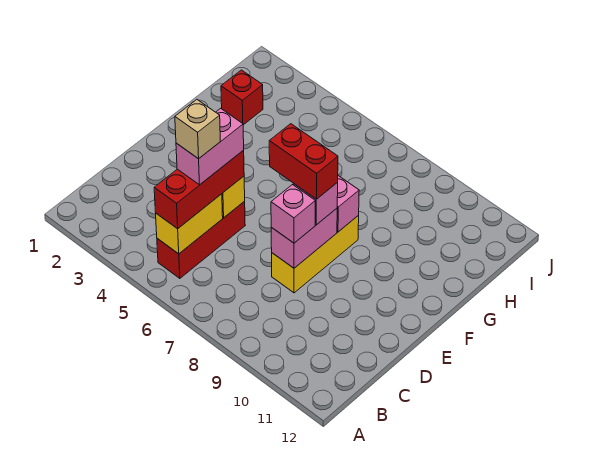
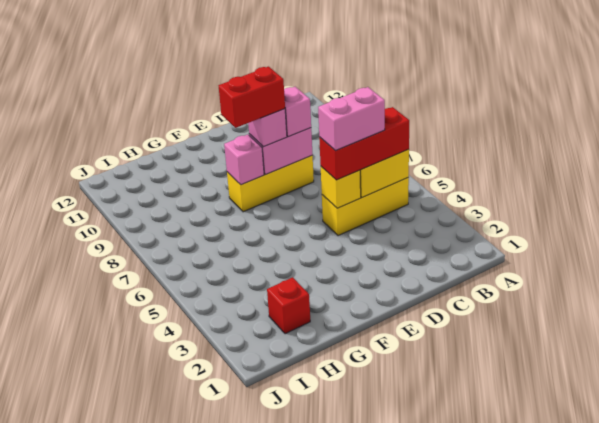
red 1x3 brick [157,201,245,278] -> yellow 1x3 brick [322,177,409,236]
tan 1x1 brick [175,100,220,159] -> none
red 1x2 brick [269,124,338,199] -> red 1x2 brick turned to [219,67,285,128]

